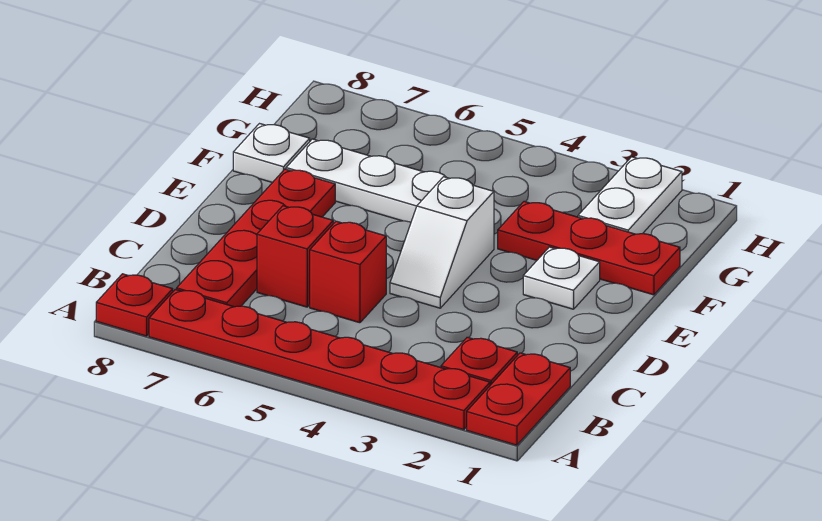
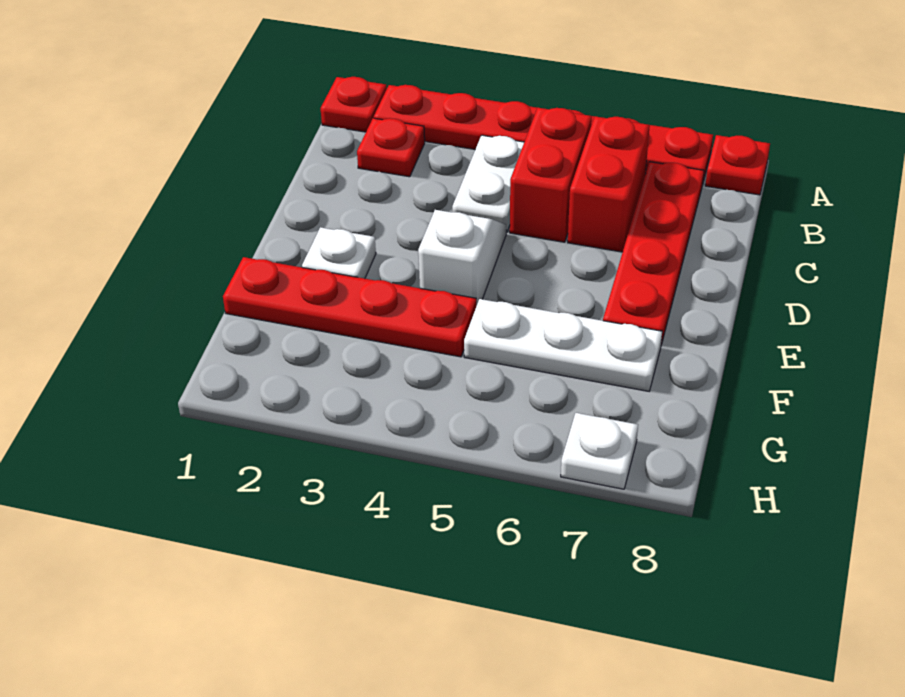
red 1x2 plate [467,353,570,445] -> red 1x1 plate [320,77,387,132]
red 1x1 brick [310,221,386,323] -> red 1x2 brick [510,108,592,242]
red 1x1 brick [257,206,333,307] -> red 1x2 brick [568,116,650,252]
red 1x3 plate [498,201,680,295] -> red 1x4 plate [223,257,476,357]
white 1x1 plate [233,124,310,183] -> white 1x1 plate moved to [561,413,638,489]
white 1x2 plate [578,157,682,234] -> white 1x2 plate moved to [452,135,524,233]

